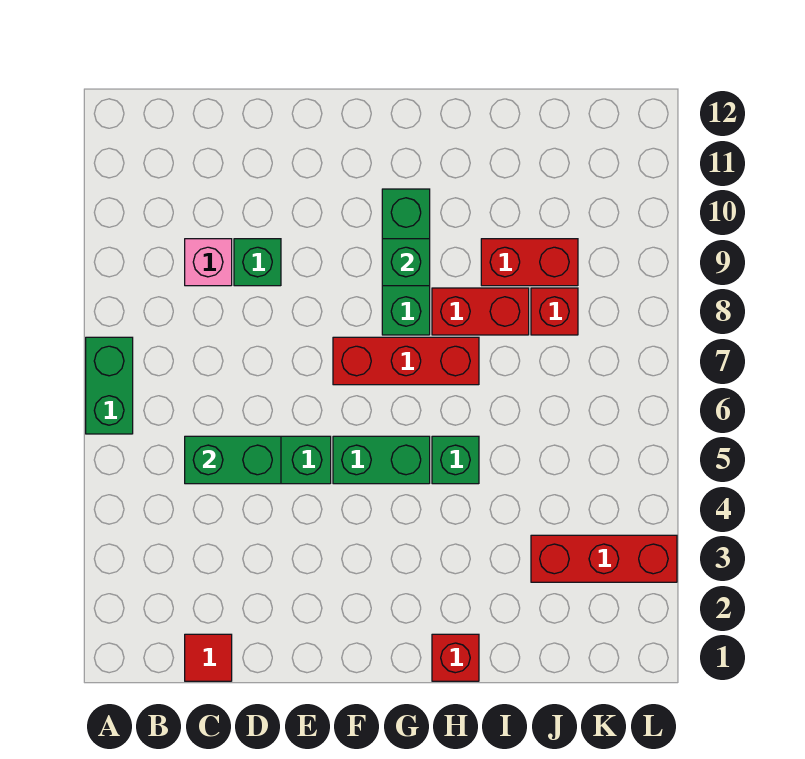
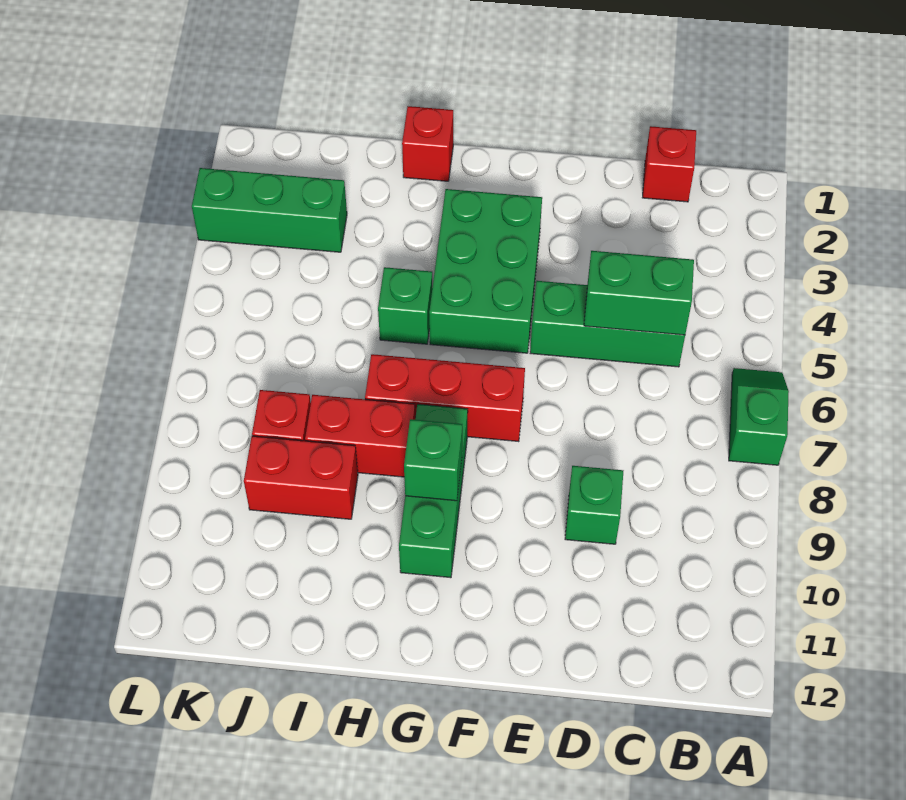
green 1x2 brick [86,337,133,434] -> green 1x2 slope [729,368,789,465]
red 1x1 tile [185,634,232,681] -> red 1x1 brick [642,126,696,202]
pink 1x1 brick [185,239,232,286] -> none
green 1x2 brick [333,436,430,484] -> green 2x3 brick [429,189,542,353]
red 1x3 brick [531,535,677,582] -> green 1x3 brick [192,168,347,252]

